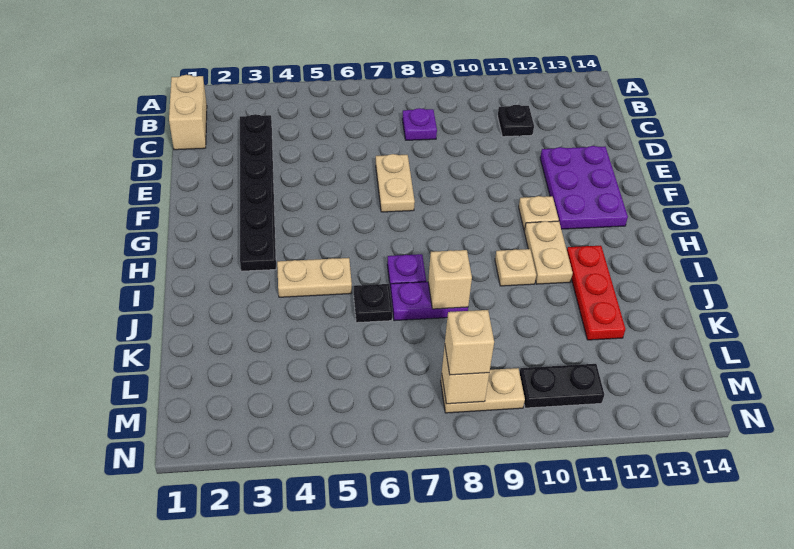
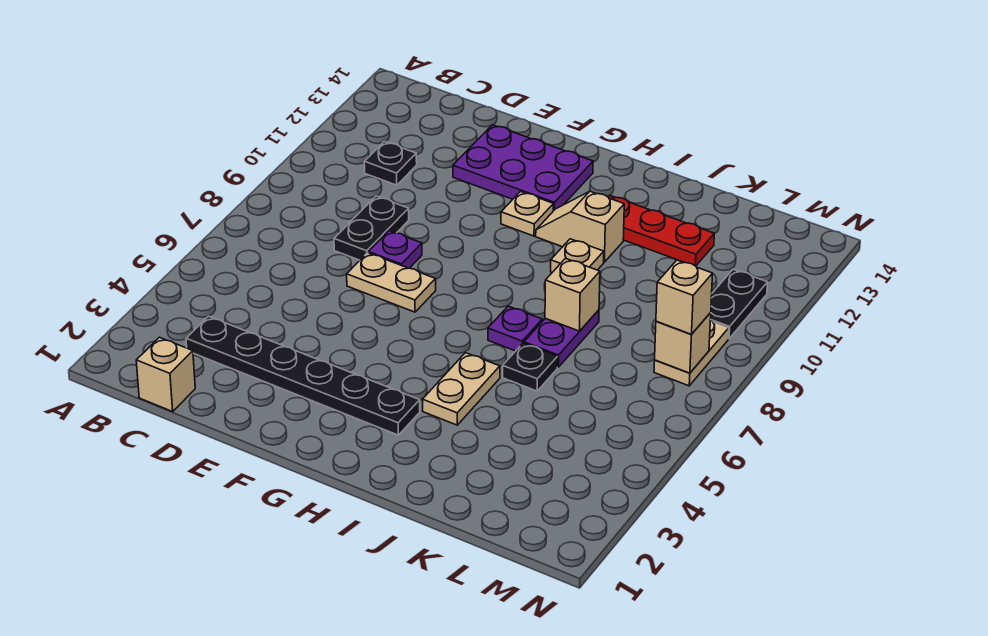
tan 1x2 brick [169,75,207,150] -> tan 1x1 brick [136,337,195,412]
purple 1x1 plate [402,108,437,140] -> purple 1x1 plate moved to [368,231,422,268]
none -> black 1x2 plate [334,196,409,260]
tan 1x2 plate [524,221,573,284] -> tan 1x2 slope [536,191,624,262]

